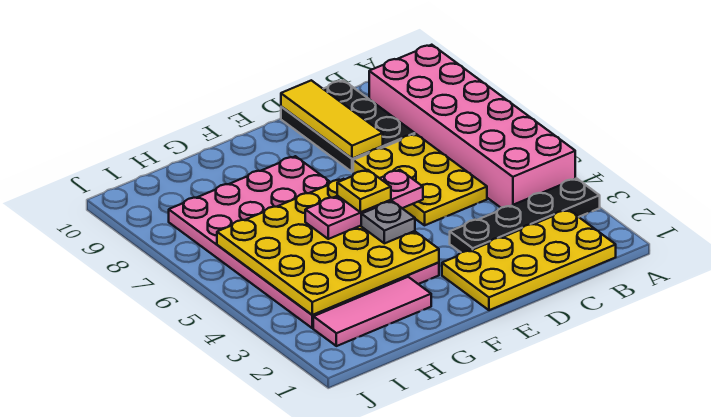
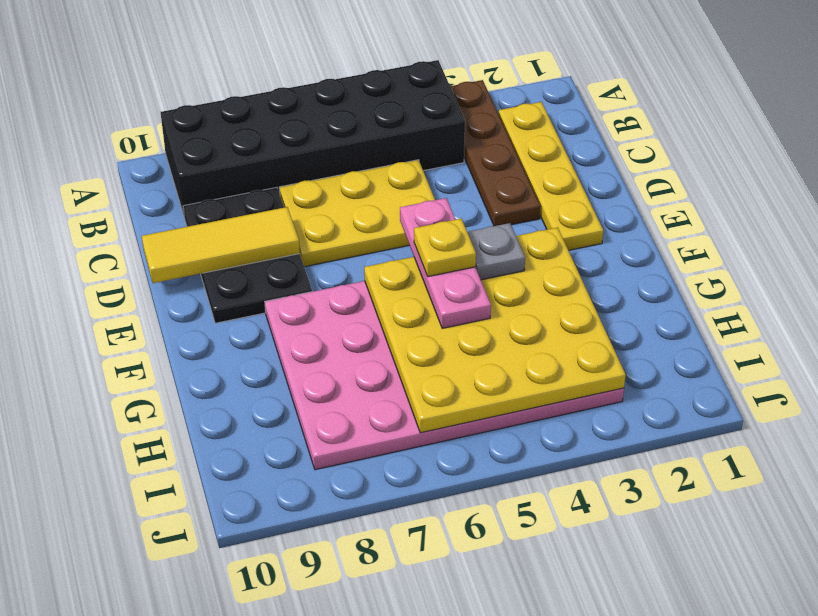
black 1x4 plate [450,178,600,252] -> brown 1x4 plate [450,80,540,226]
pink 2x6 brick [369,45,575,208] -> black 2x6 brick [161,60,465,215]
yellow 2x4 plate [442,210,616,310] -> yellow 1x4 plate [499,102,603,250]
black 2x3 plate [281,80,415,172] -> black 2x3 plate turned to [183,187,312,323]
pink 1x3 tile [313,277,431,346] -> none

